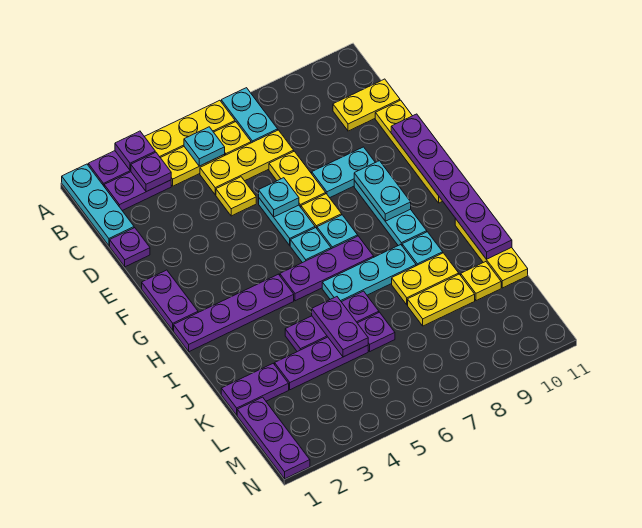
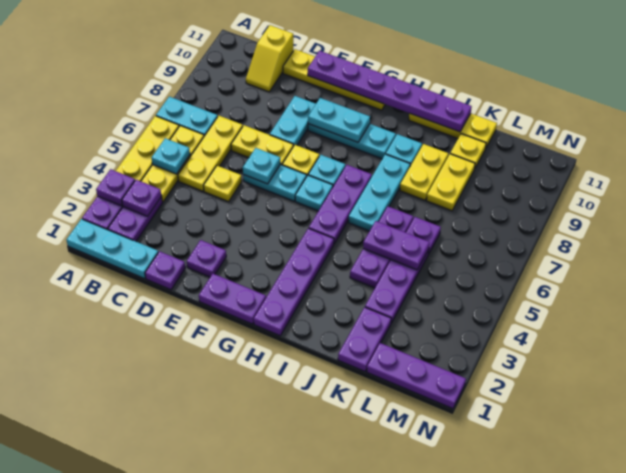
yellow 1x2 plate [333,79,400,131] -> yellow 1x2 slope [246,25,293,92]
none -> purple 1x1 plate [187,240,226,277]

